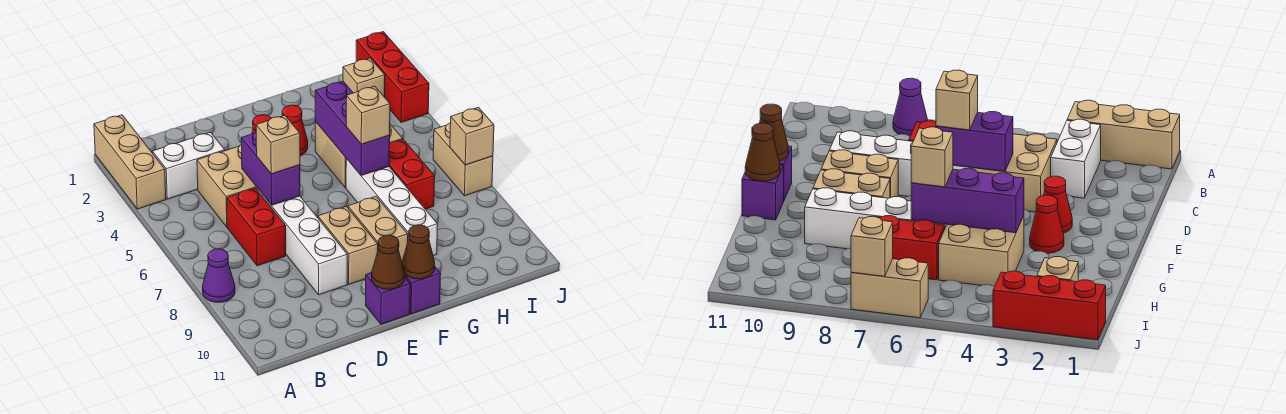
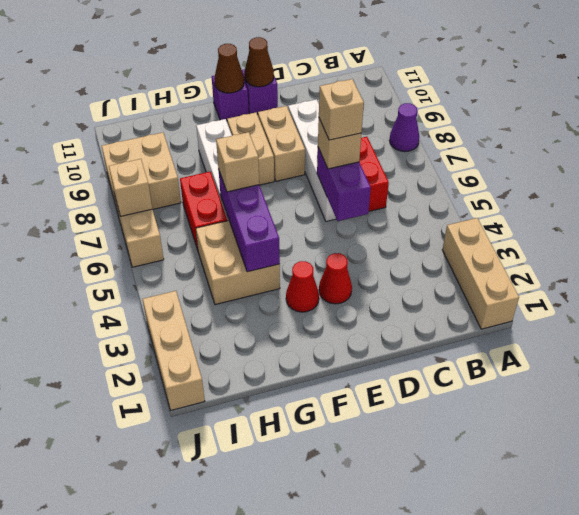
white 1x2 brick [152,132,225,199] -> none
tan 2x2 brick [197,145,257,227] -> tan 2x2 brick moved to [102,133,181,212]
tan 1x1 brick [343,58,385,97] -> tan 1x1 brick moved to [319,79,364,140]
red 1x3 brick [356,32,429,122] -> tan 1x3 brick [143,291,205,410]

